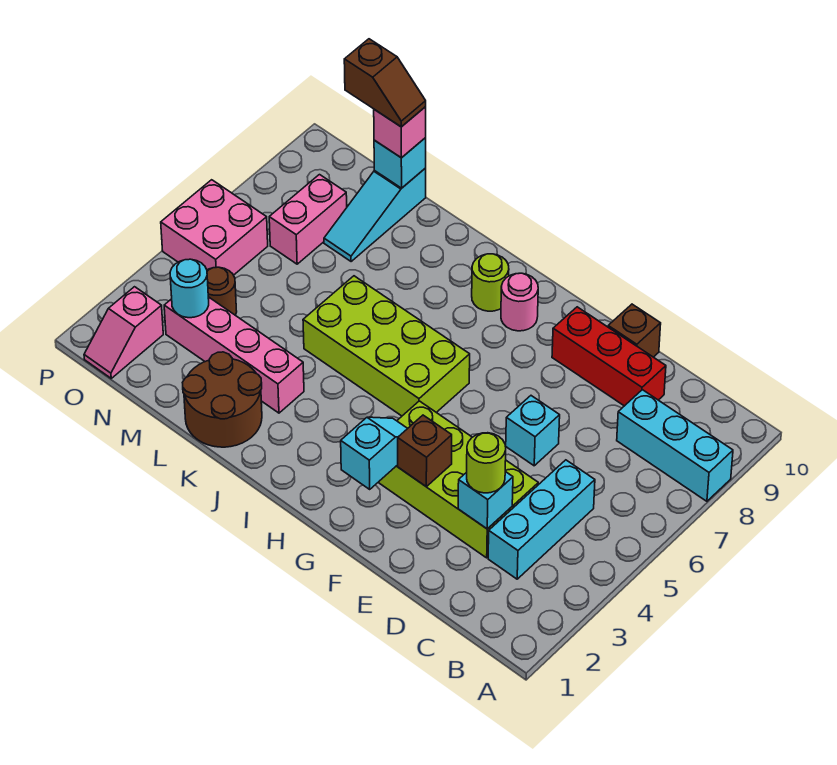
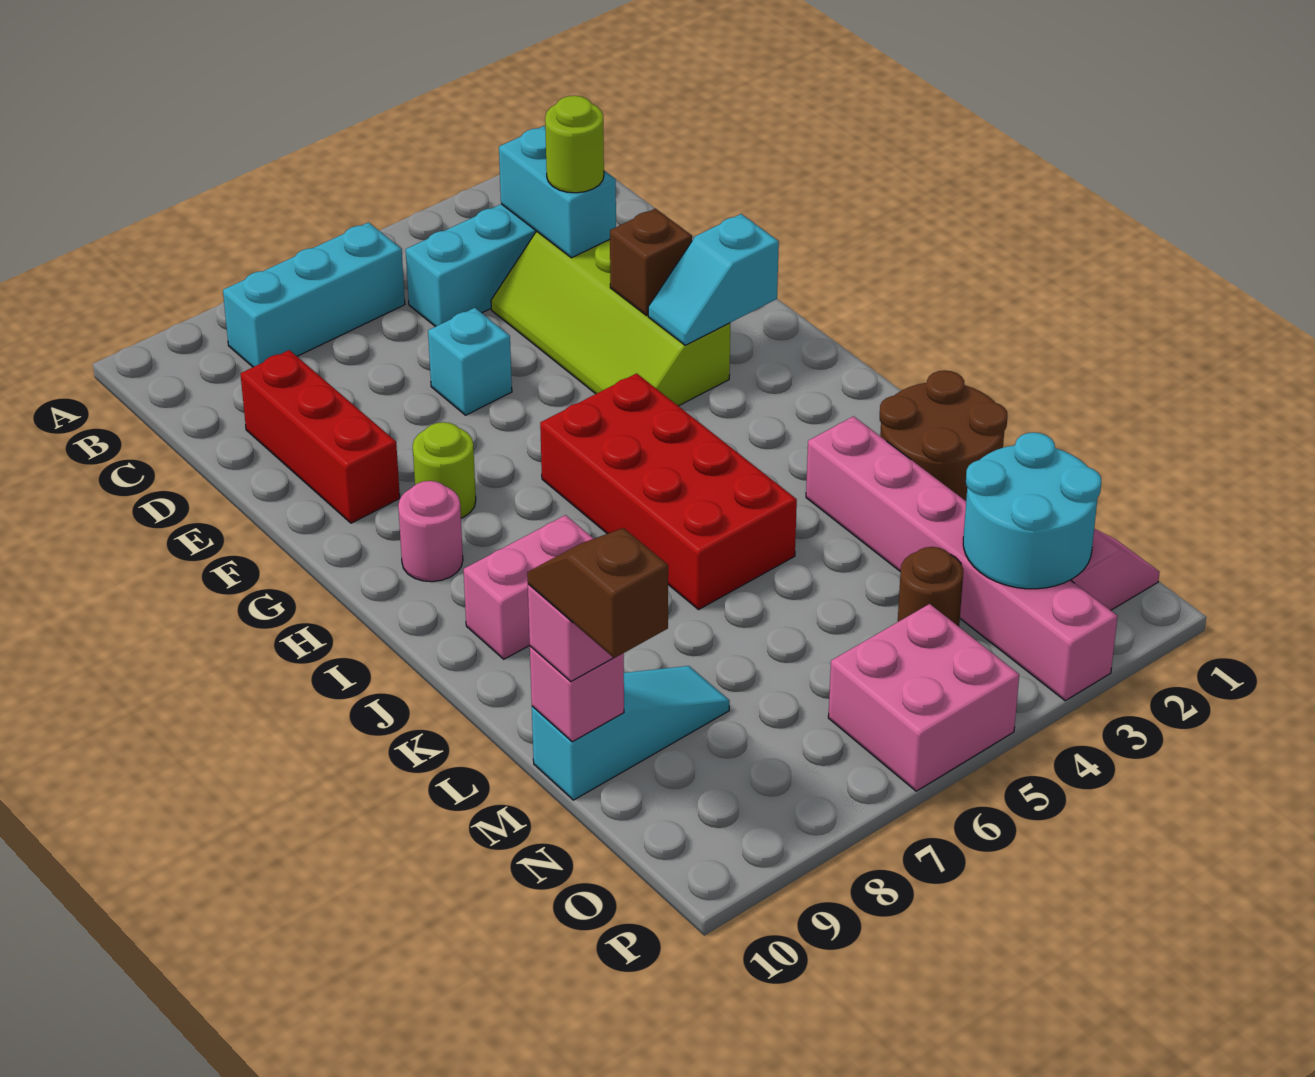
cyan 1x3 brick [617,390,733,501] -> cyan 1x3 brick turned to [223,222,405,367]
lime 2x4 brick [378,401,538,558] -> lime 2x4 slope [491,232,730,406]
cyan 1x1 brick [458,472,513,529] -> cyan 1x2 brick [499,126,616,258]
brown 1x1 brick [608,304,661,357] -> none
lime 2x4 brick [303,276,470,416] -> red 2x4 brick [540,373,797,610]
lime 1x1 round brick [472,254,509,311] -> lime 1x1 round brick moved to [413,422,476,518]
pink 1x4 brick [164,297,304,413] -> pink 1x6 brick [806,416,1118,701]
cyan 1x1 brick [374,138,426,188] -> pink 1x1 brick [530,646,624,742]
cyan 1x1 round brick [170,259,209,318] -> cyan 2x2 round brick [963,432,1101,589]
pink 1x2 brick [269,175,347,264] -> pink 1x2 brick moved to [463,515,594,659]

